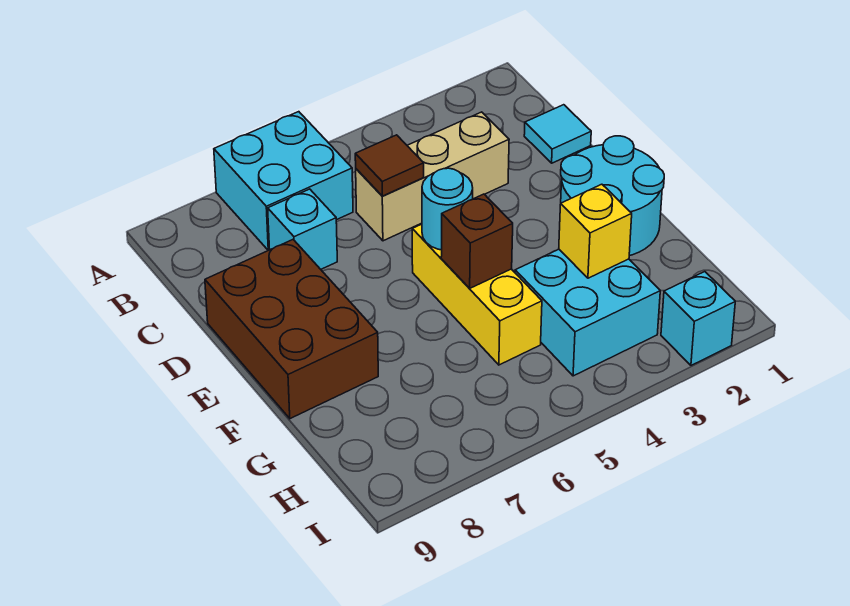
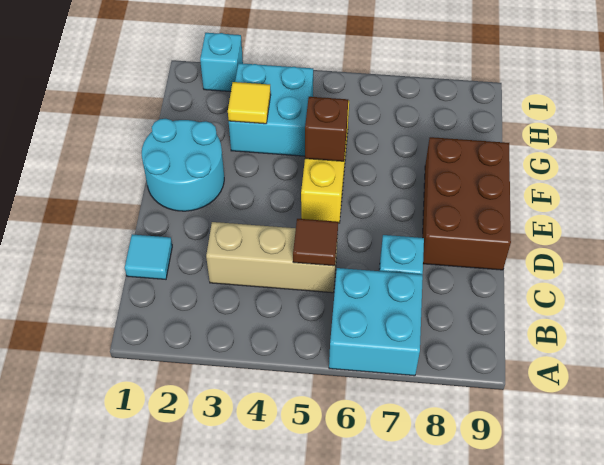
cyan 1x1 round brick [422,168,473,250] -> none
yellow 1x1 brick [559,184,632,278] -> yellow 1x1 tile [228,82,271,124]

